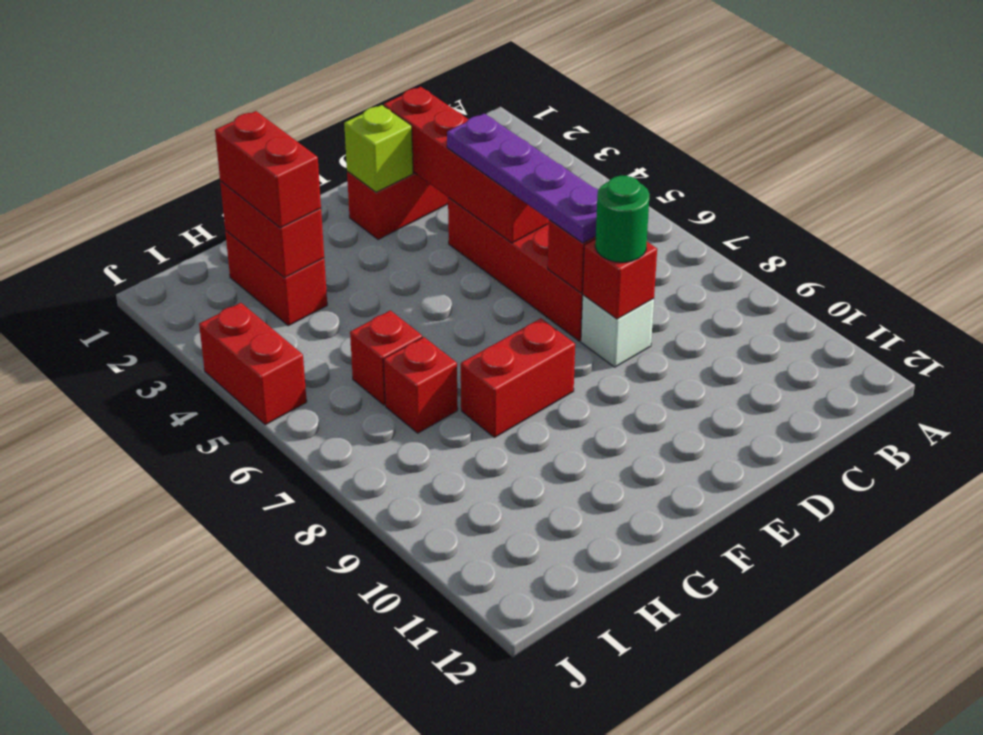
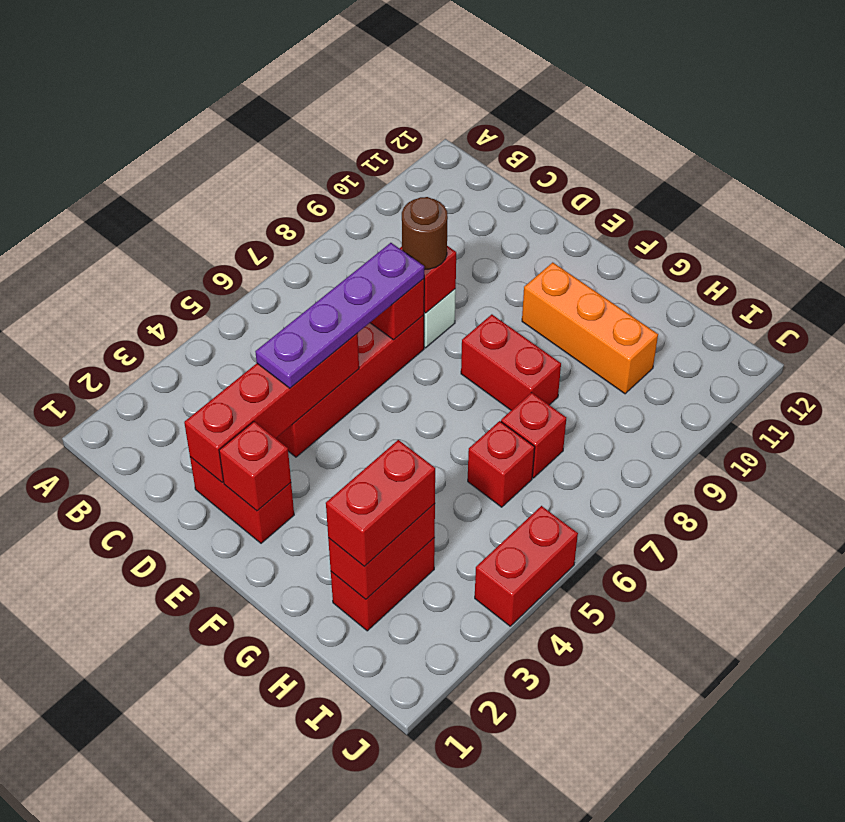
green 1x1 round brick [595,176,649,262] -> brown 1x1 round brick [402,197,448,270]
lime 1x1 brick [344,105,413,192] -> red 1x1 brick [219,422,291,511]
none -> orange 1x3 brick [522,262,658,394]

